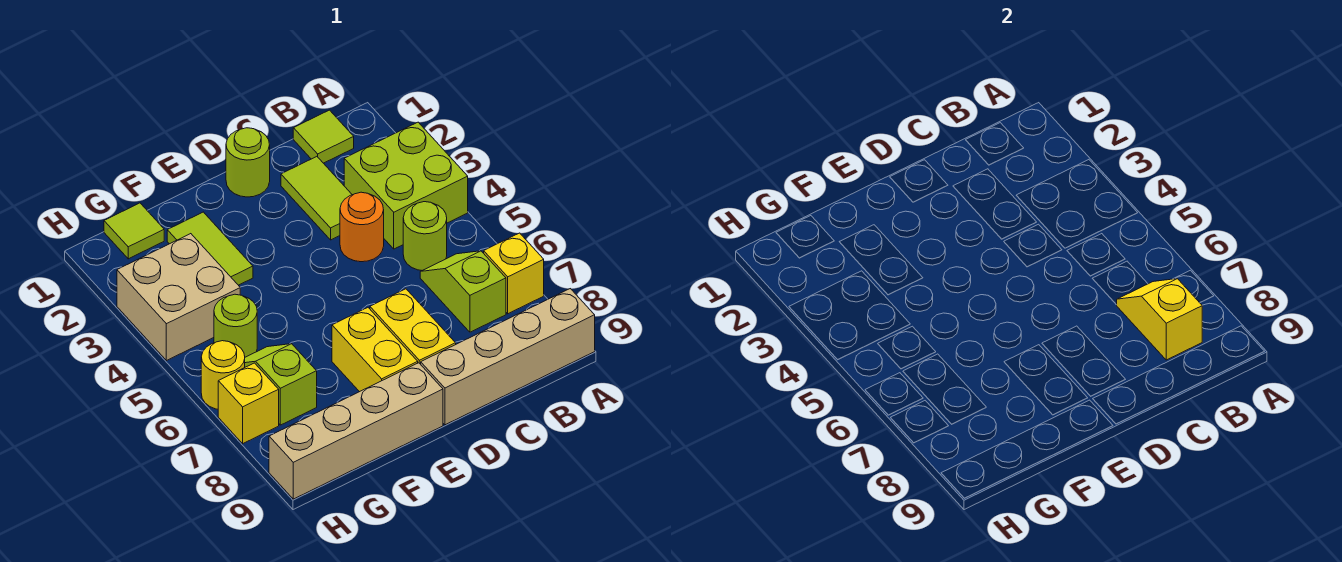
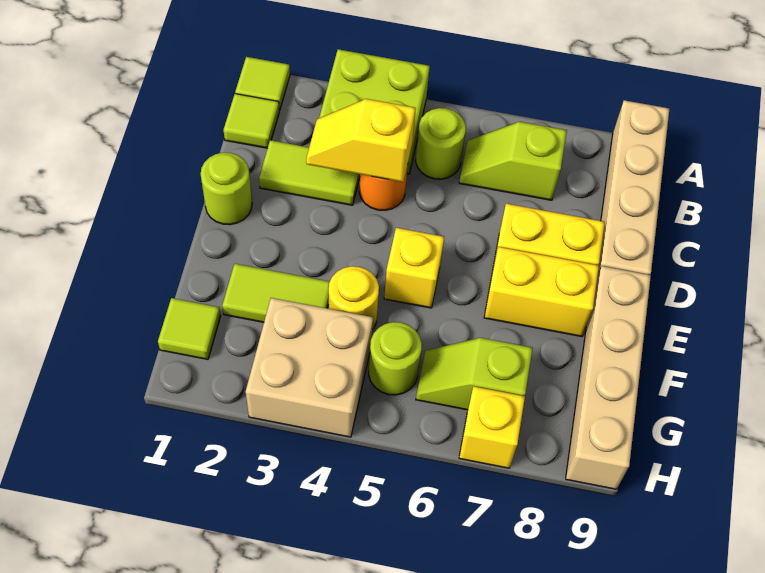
none -> lime 1x1 tile [235,57,290,111]
yellow 1x1 brick [484,233,544,314] -> yellow 1x1 brick moved to [384,228,444,308]
yellow 1x2 slope [1117,279,1202,360] -> yellow 1x2 slope moved to [306,99,416,182]
yellow 1x1 round brick [201,341,245,409] -> yellow 1x1 round brick moved to [329,266,379,330]

